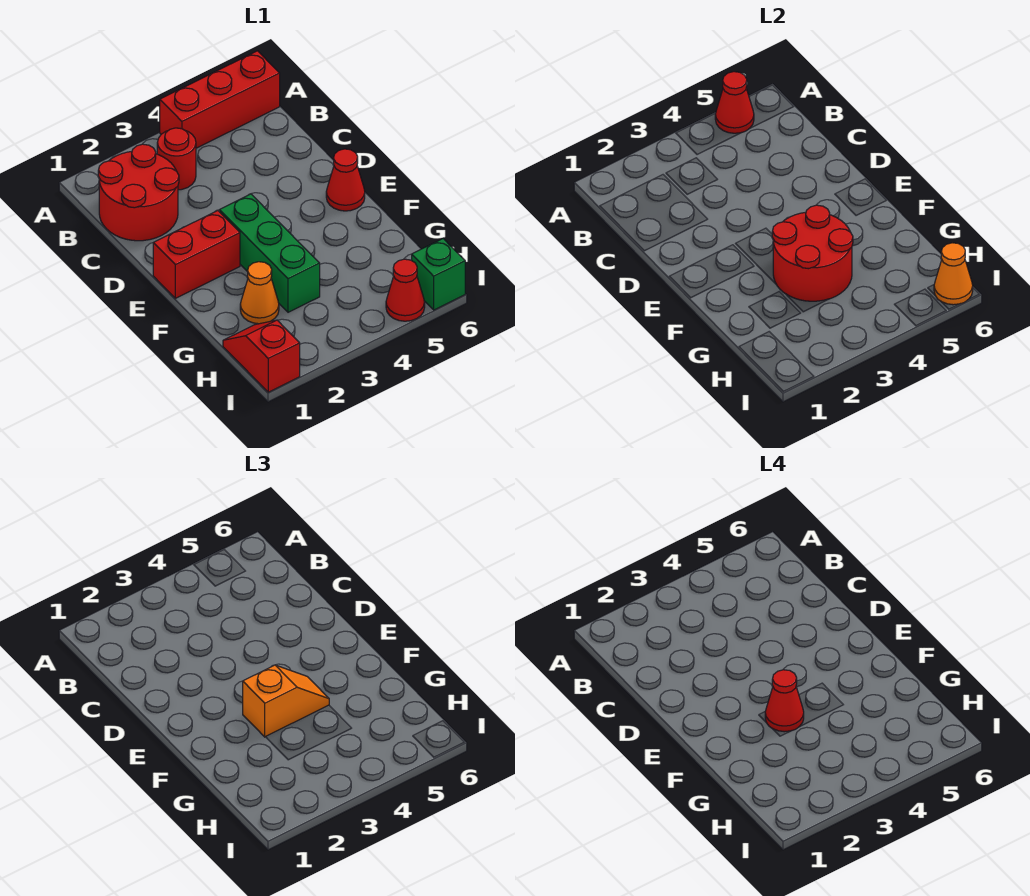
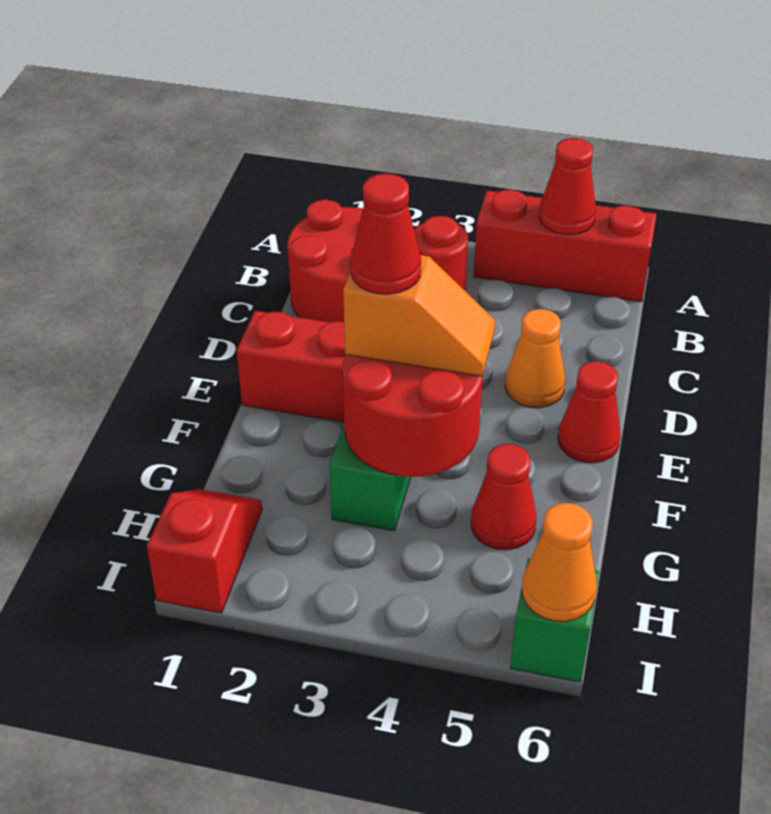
orange 1x1 cone [240,262,279,324] -> orange 1x1 cone moved to [505,309,565,408]
red 1x1 cone [386,259,425,321] -> red 1x1 cone moved to [471,444,536,550]

